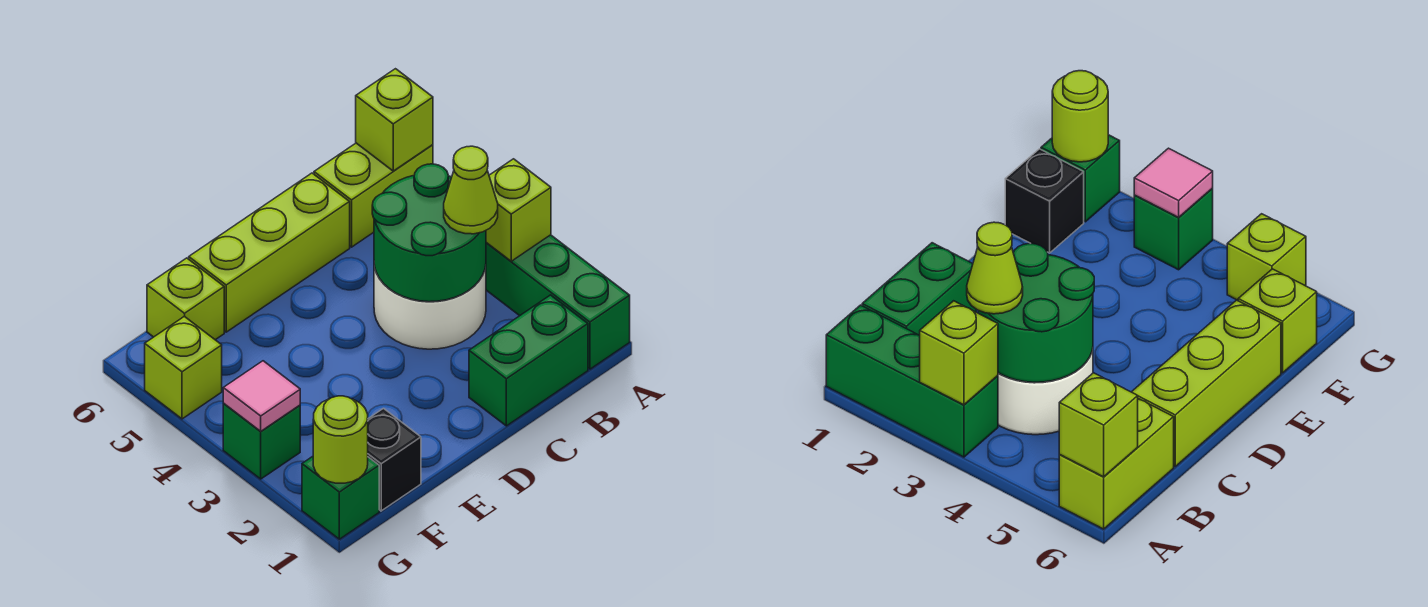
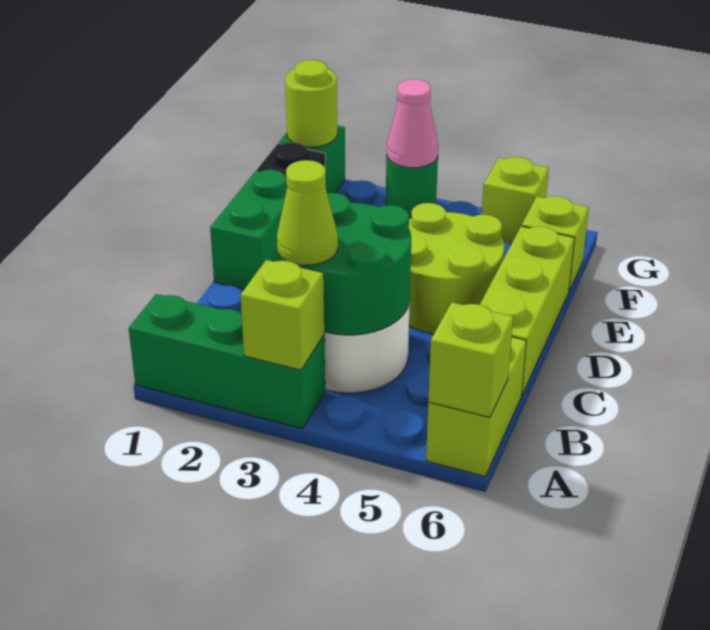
green 1x2 brick [469,295,588,426] -> green 1x2 brick moved to [210,170,287,289]
none -> lime 2x2 round brick [409,203,504,334]
green 1x1 brick [223,404,300,479] -> green 1x1 round brick [386,155,438,219]
pink 1x1 tile [223,361,300,431] -> pink 1x1 cone [387,79,438,168]

